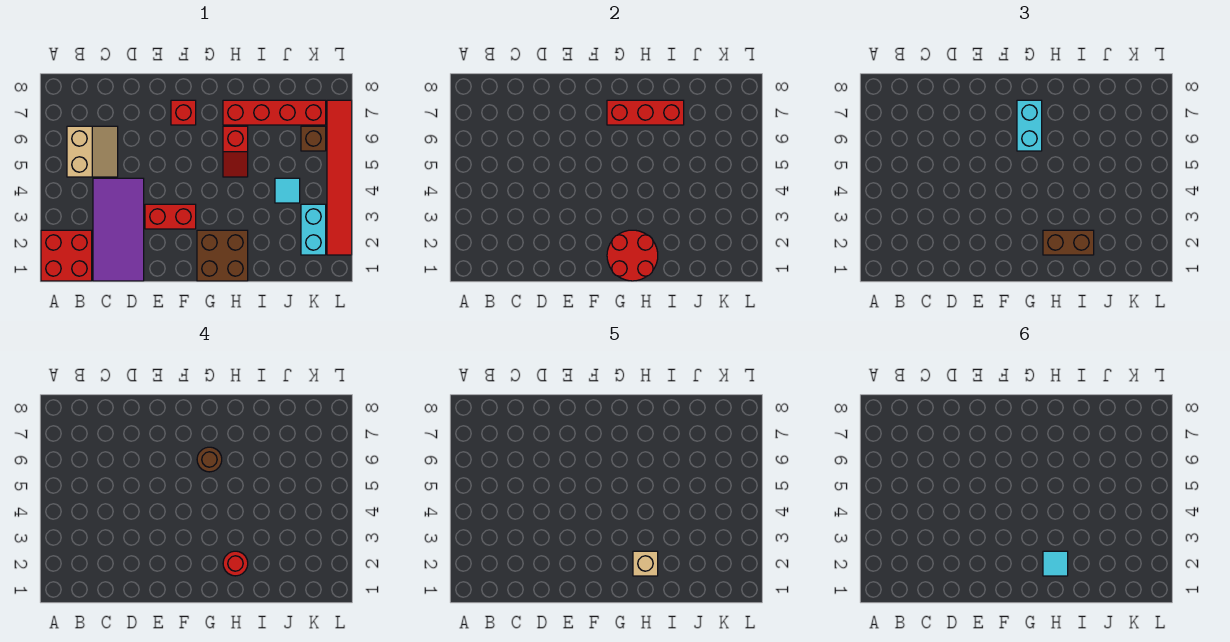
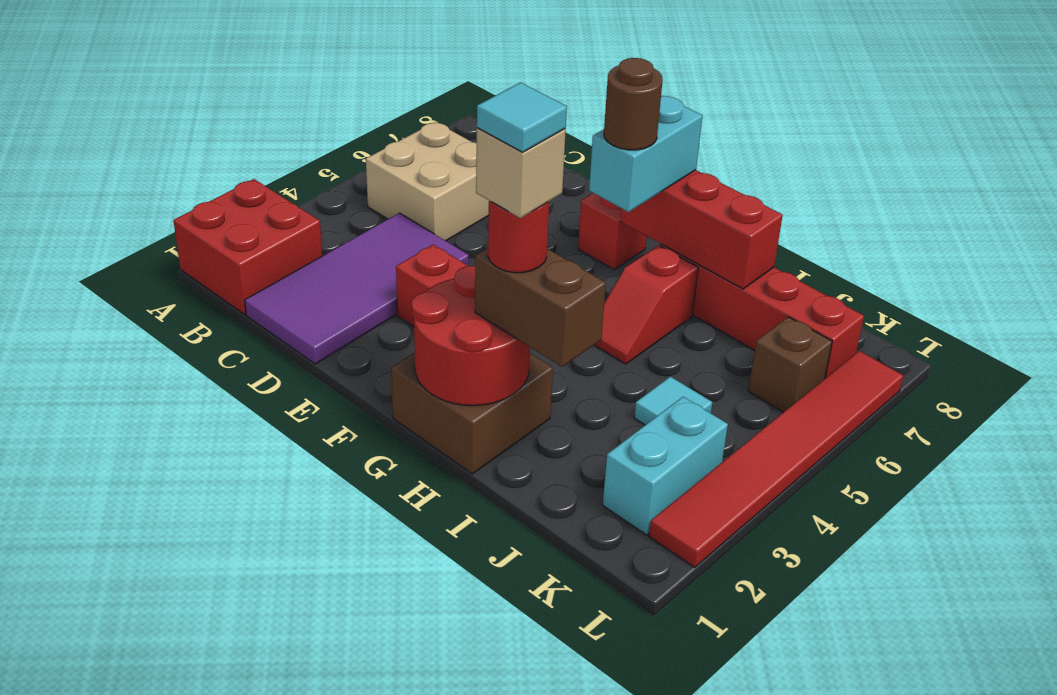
tan 2x2 slope [67,126,118,177] -> tan 2x2 brick [366,122,489,241]

